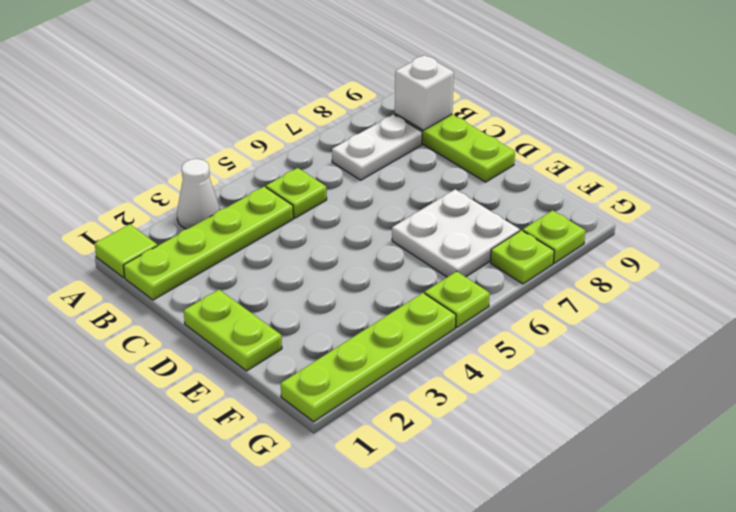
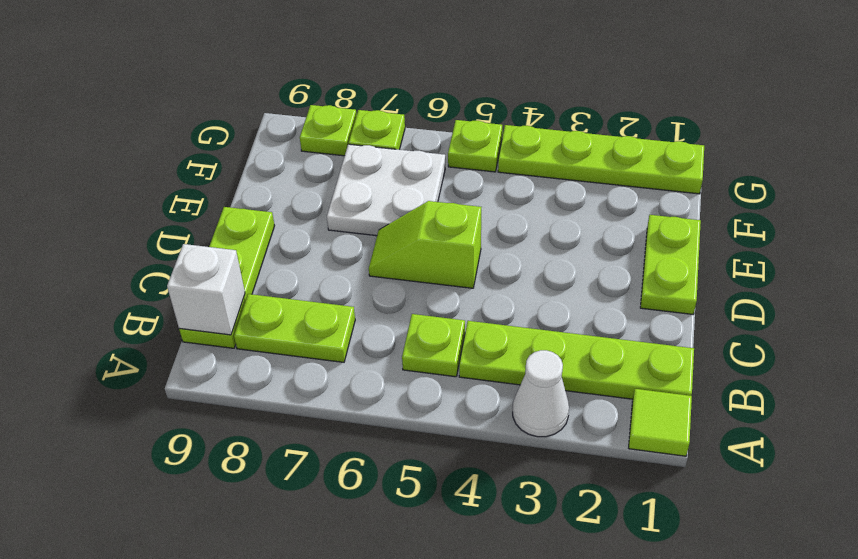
white 1x2 plate [332,115,422,180] -> lime 1x2 plate [234,294,355,362]
none -> lime 1x2 slope [369,201,481,288]

